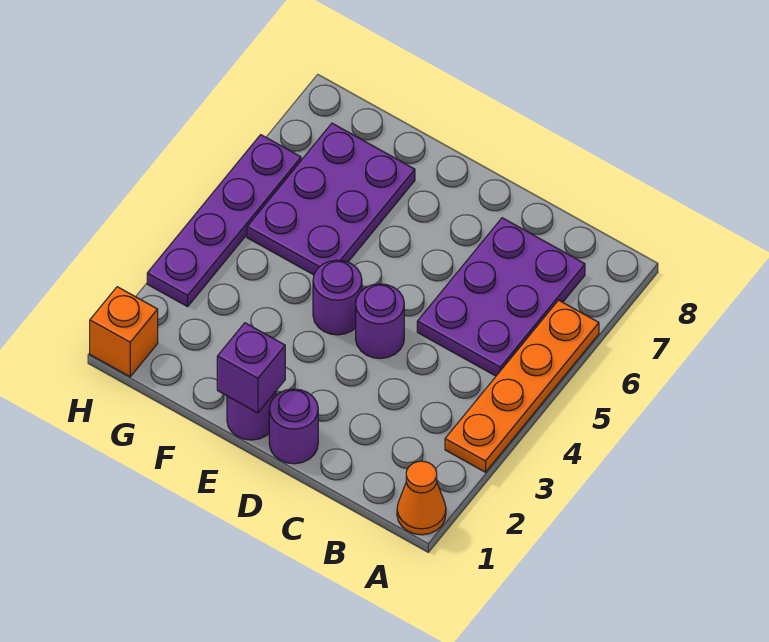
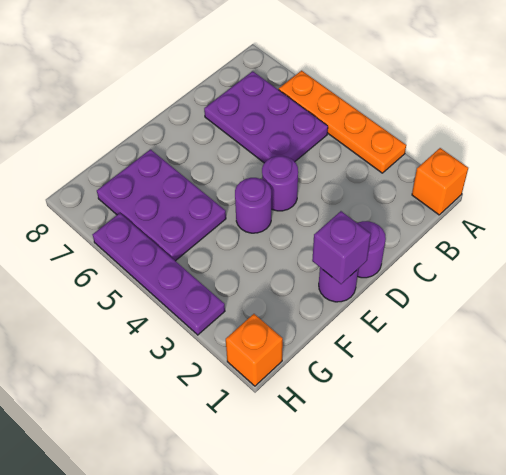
orange 1x1 cone [397,461,446,535] -> orange 1x1 brick [412,148,468,215]

